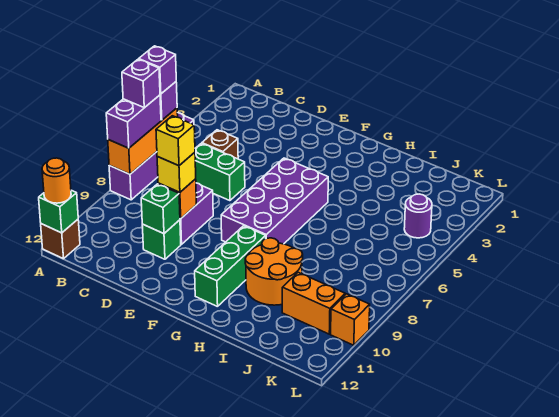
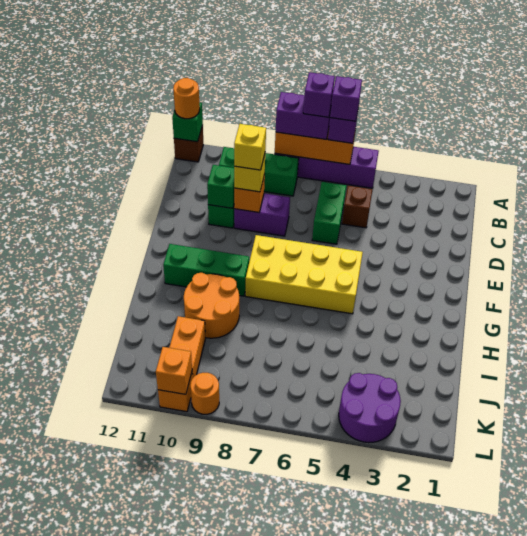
none -> green 1x3 brick [219,147,299,196]
purple 2x4 brick [221,158,328,244] -> yellow 2x4 brick [245,235,363,314]
purple 1x1 round brick [404,194,432,238] -> purple 2x2 round brick [339,373,401,443]
none -> orange 1x1 round brick [190,373,219,414]
none -> orange 1x1 brick [156,347,192,394]

